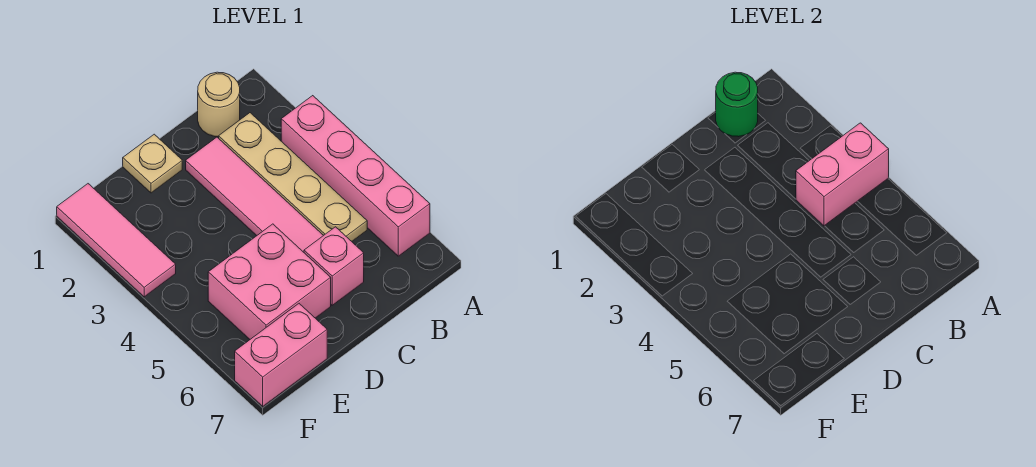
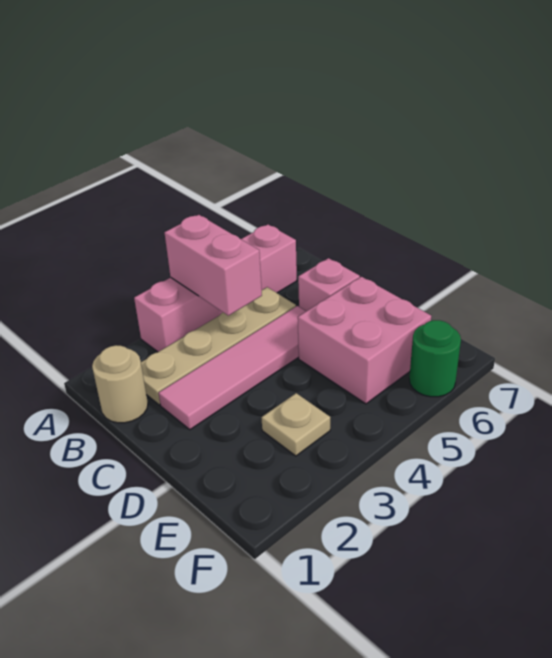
green 1x1 round brick [716,72,758,137] -> green 1x1 round brick moved to [409,320,461,397]
tan 1x1 plate [123,134,182,193] -> tan 1x1 plate moved to [261,393,330,456]
pink 1x2 brick [235,304,327,406] -> none
pink 1x3 tile [57,184,176,297] -> none

